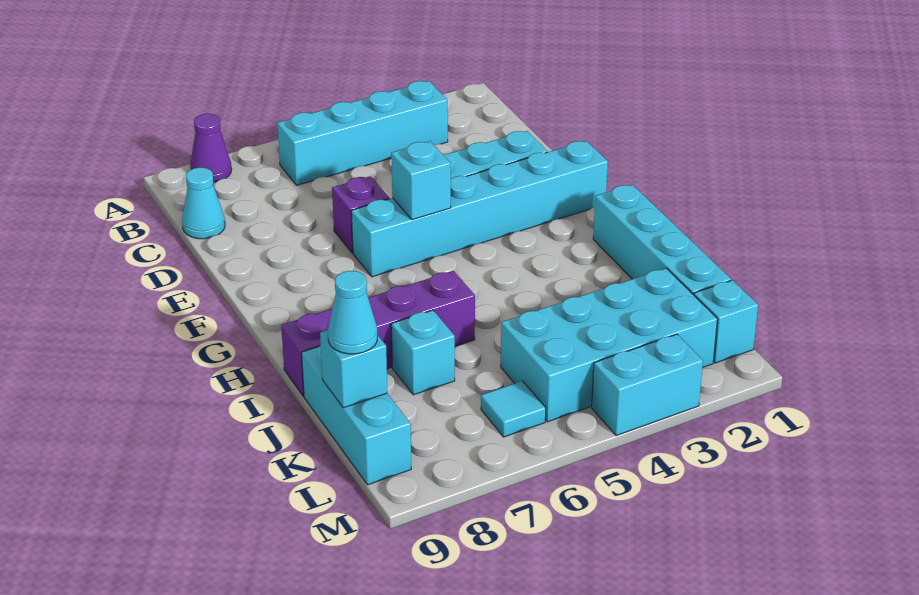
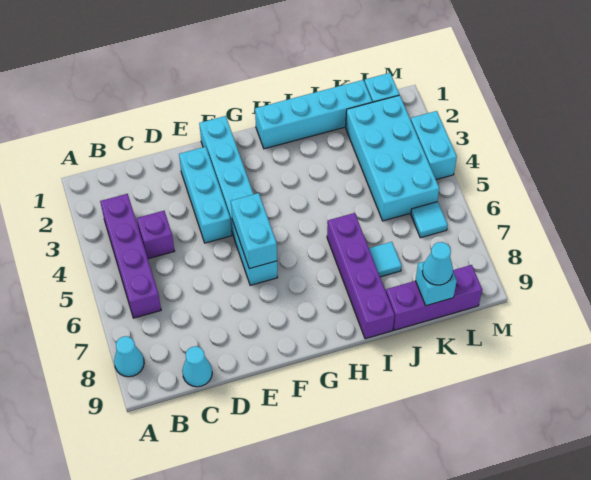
purple 1x1 cone [190,114,232,182] -> cyan 1x1 cone [114,336,144,377]
cyan 1x4 brick [277,81,448,185] -> purple 1x4 brick [100,194,161,318]
purple 1x1 brick [332,176,390,253] -> purple 1x1 brick moved to [137,211,174,259]
cyan 1x1 brick [391,141,451,220] -> cyan 1x2 brick [231,193,277,269]
cyan 1x1 brick [391,310,455,395] -> cyan 1x1 tile [369,242,402,277]
cyan 1x3 brick [302,345,411,485] -> purple 1x3 brick [386,265,482,330]

